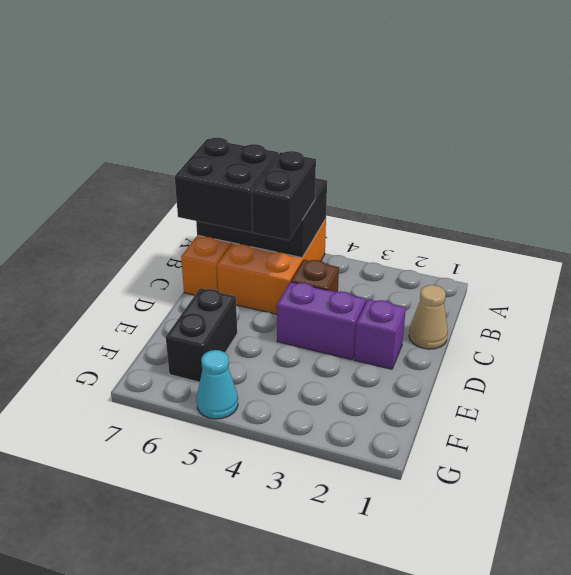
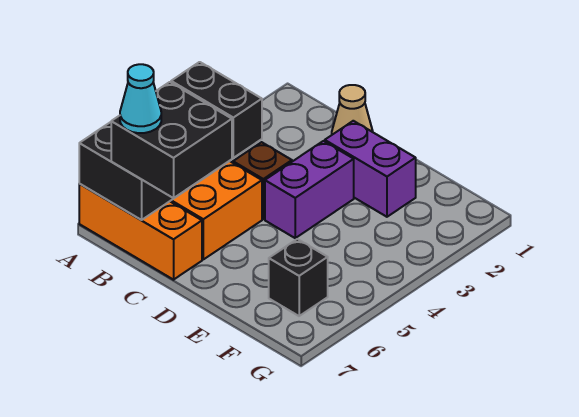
purple 1x1 brick [354,299,406,369] -> purple 1x2 brick [325,121,416,217]
black 1x2 brick [166,288,237,382] -> black 1x1 brick [269,239,328,316]
cyan 1x1 cone [197,350,238,419] -> cyan 1x1 cone moved to [120,64,161,133]

